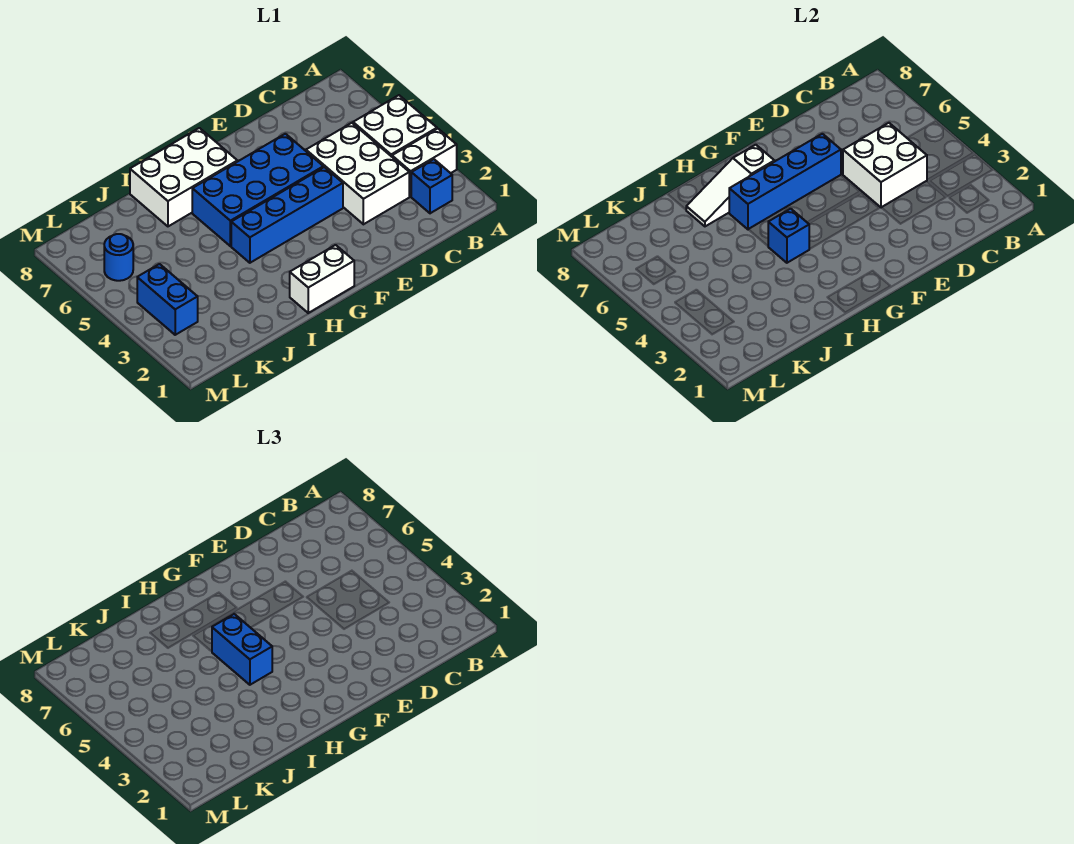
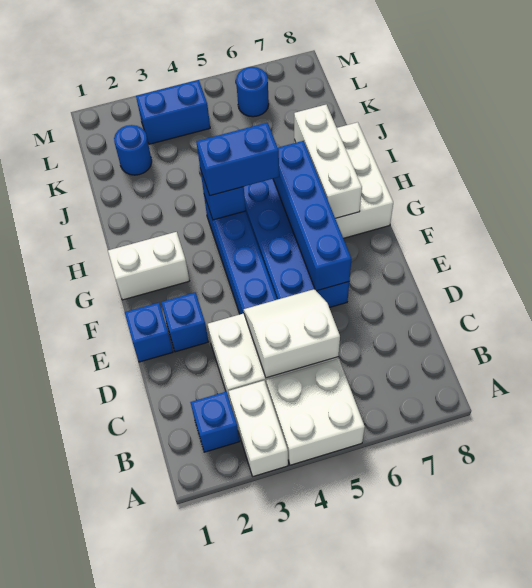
white 2x2 brick [843,123,927,208] -> white 2x2 slope [243,289,340,378]
none -> blue 1x1 brick [125,303,173,362]
none -> blue 1x1 brick [161,292,208,352]
white 1x2 brick [290,245,354,313] -> white 1x2 brick turned to [108,232,189,300]
white 1x3 slope [686,145,774,226] -> white 1x3 brick [294,105,362,219]
none -> blue 1x1 round brick [114,125,152,175]

